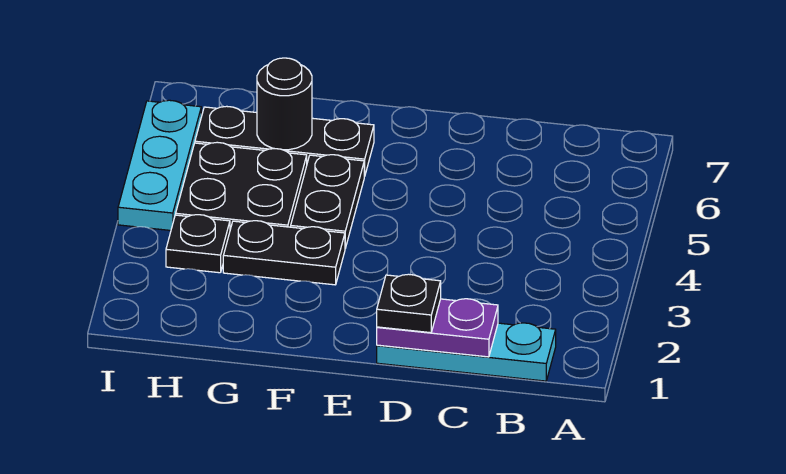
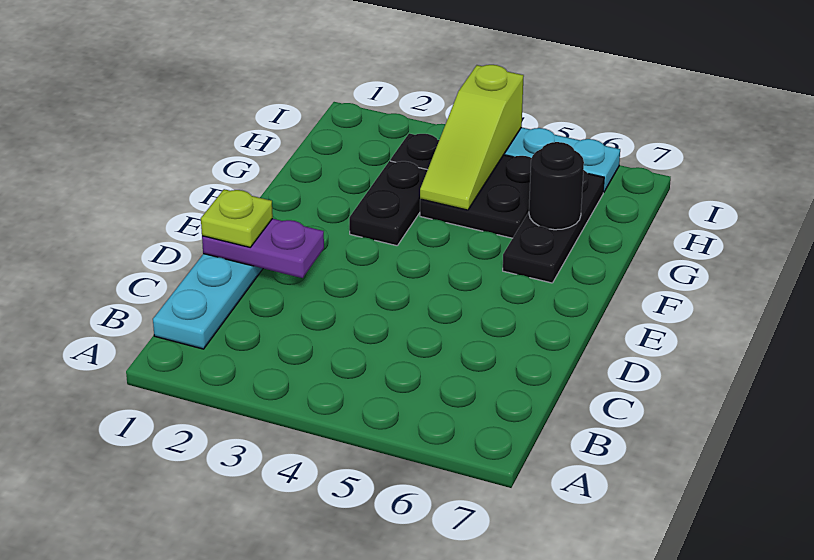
purple 1x2 plate [377,299,498,357] -> purple 1x2 plate turned to [202,219,324,278]
black 1x1 plate [377,274,441,333] -> lime 1x1 plate [201,189,273,247]
black 1x2 plate [291,155,364,248] -> none
none -> lime 1x3 slope [420,65,524,210]

